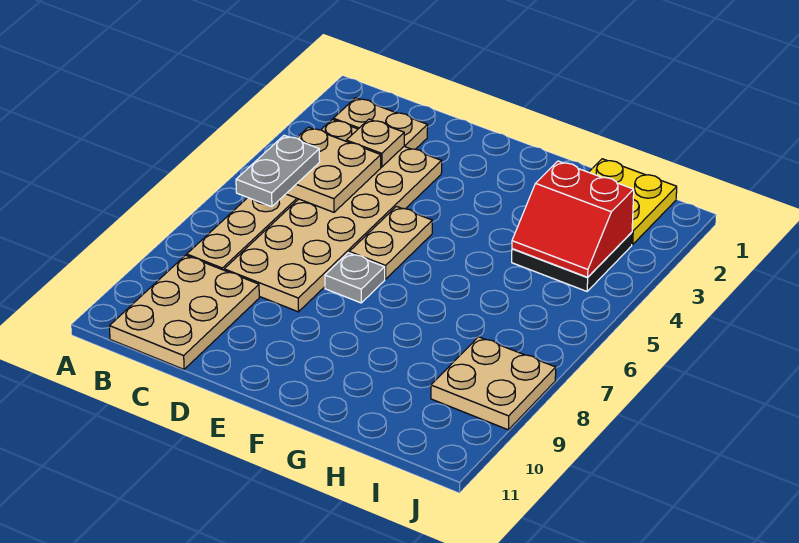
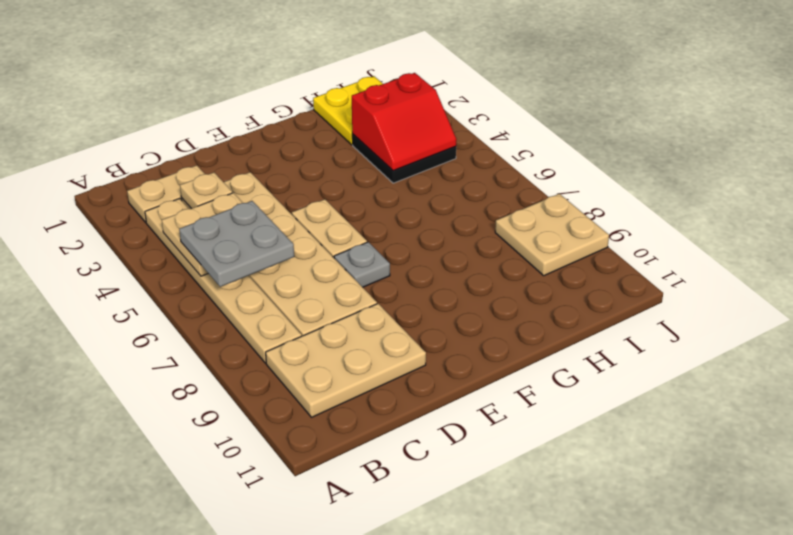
grey 1x2 plate [236,135,320,207] -> grey 2x2 plate [179,201,294,287]
tan 2x3 plate [109,255,259,369] -> tan 2x3 plate turned to [266,304,426,417]

